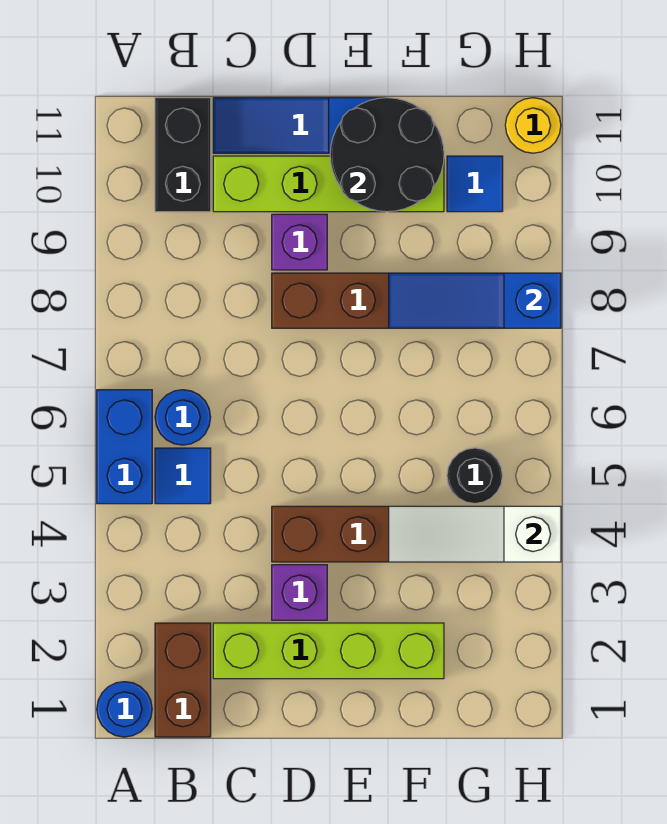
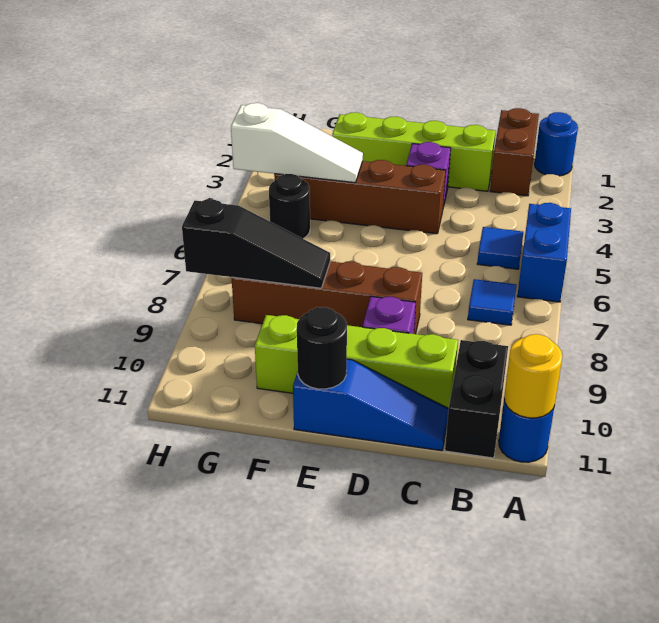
blue 1x1 round brick [155,390,211,445] -> blue 1x1 round brick moved to [499,399,555,462]
black 2x2 round brick [330,98,444,212] -> black 1x1 round brick [297,307,347,389]
blue 1x3 slope [389,273,561,328] -> black 1x3 slope [182,199,330,288]
blue 1x1 tile [447,156,503,212] -> blue 1x1 tile moved to [468,279,517,325]
yellow 1x1 round brick [505,98,561,153] -> yellow 1x1 round brick moved to [504,334,562,418]

